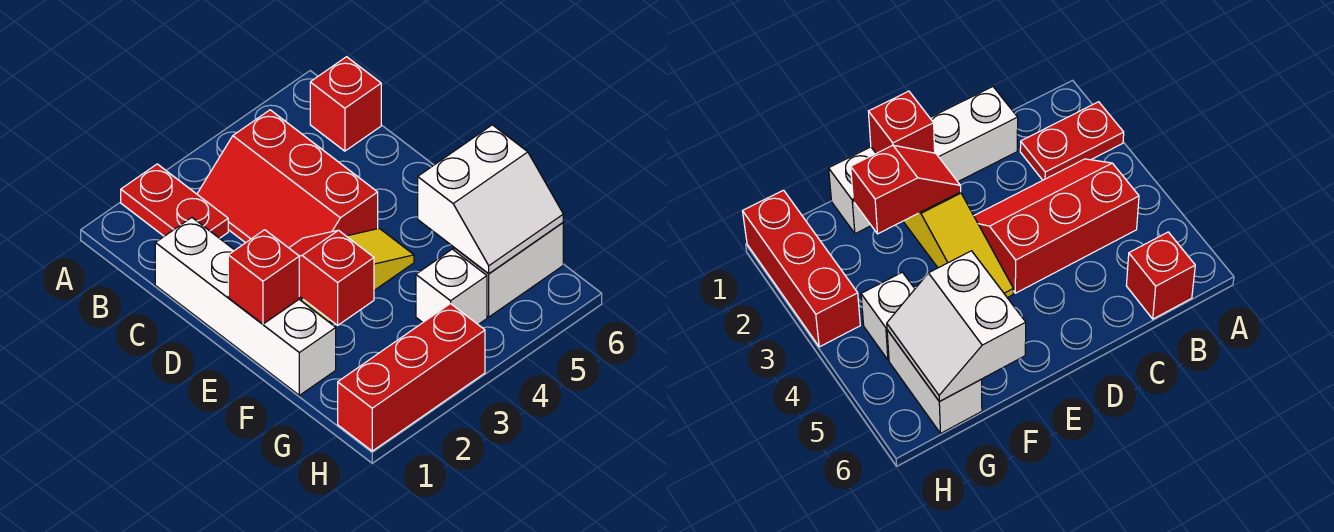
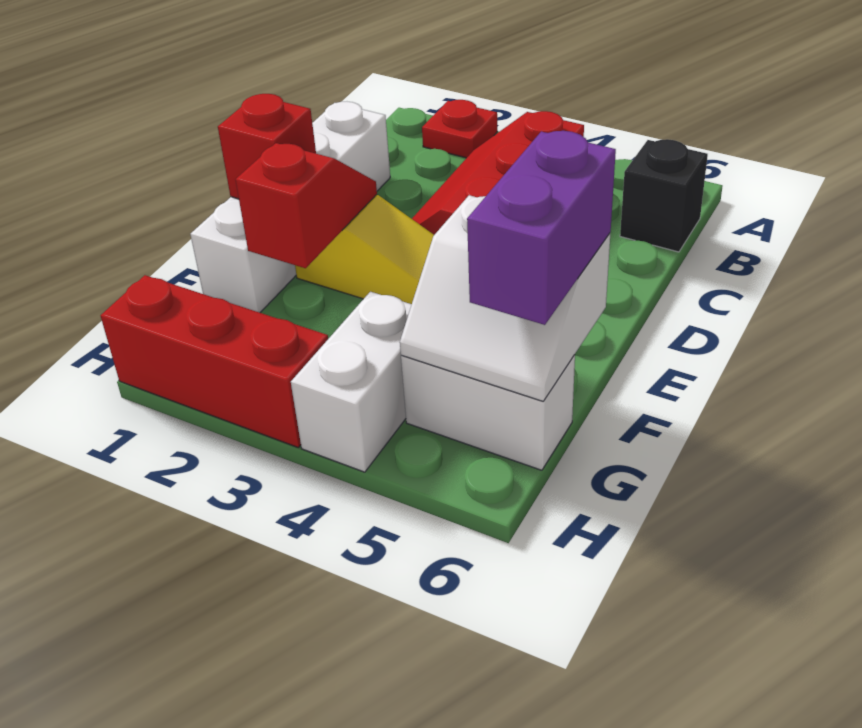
red 1x2 plate [121,164,228,238] -> red 1x1 plate [422,100,497,158]
red 1x1 brick [310,57,381,151] -> black 1x1 brick [620,139,708,252]
none -> purple 1x2 brick [467,131,616,325]
white 1x1 brick [416,249,487,324] -> white 1x2 brick [291,292,412,472]

